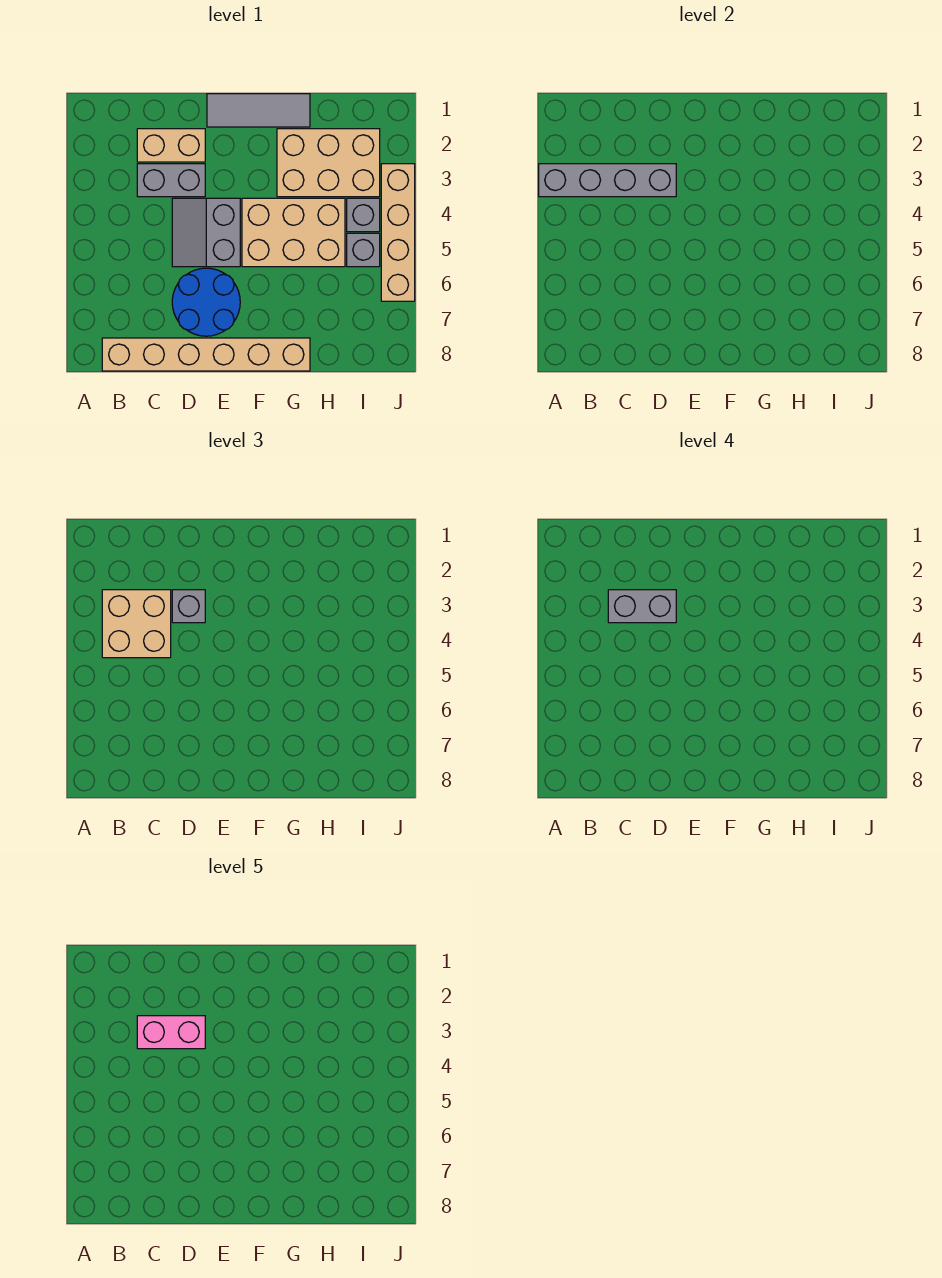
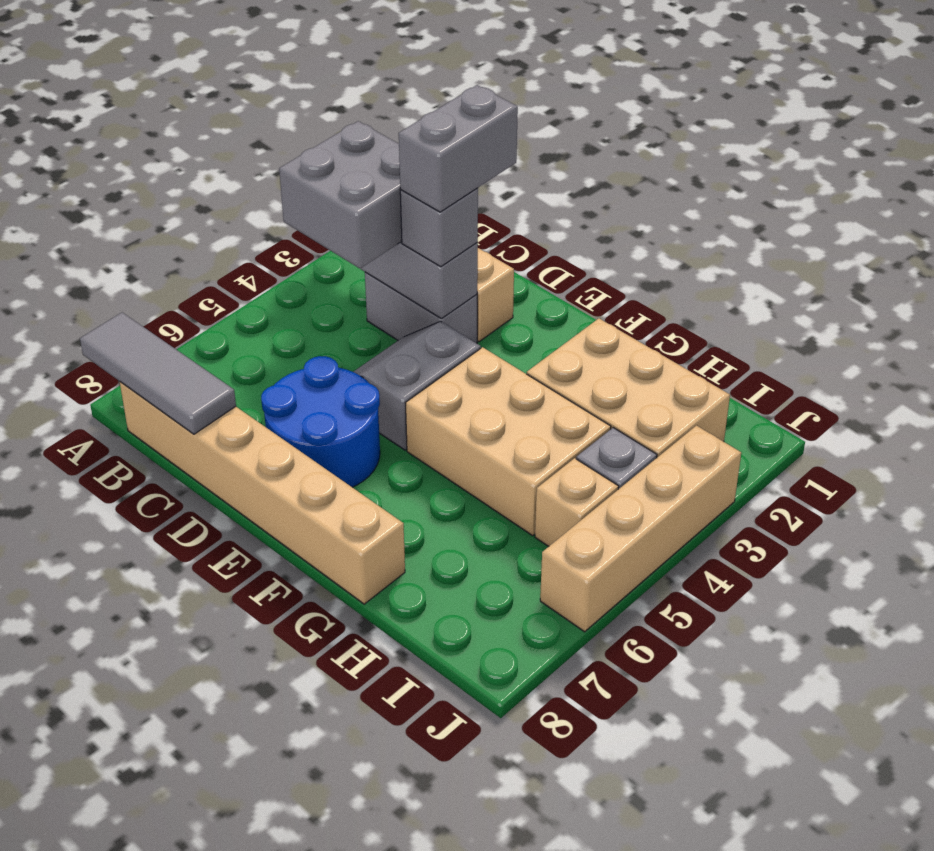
tan 2x2 brick [102,590,171,658] -> grey 2x2 brick [279,121,402,268]
grey 1x2 brick [608,590,676,623] -> grey 1x2 brick turned to [399,85,518,212]
pink 1x2 brick [137,1016,205,1049] -> none
grey 1x3 tile [207,94,310,127] -> grey 1x3 tile moved to [80,312,236,434]
grey 1x1 brick [347,233,380,267] -> tan 1x1 brick [535,458,619,547]

